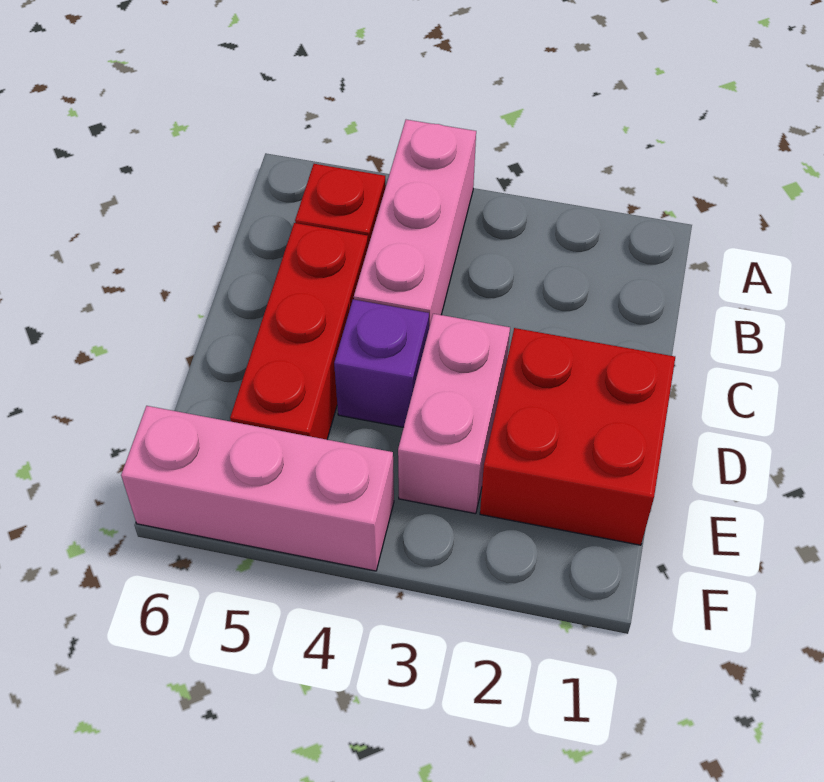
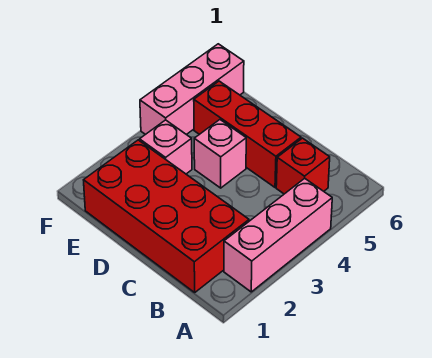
pink 1x3 brick [354,120,476,327] -> pink 1x3 brick turned to [224,178,332,292]
red 2x2 brick [480,328,675,545] -> red 2x4 brick [84,140,249,292]
pink 1x2 brick [398,314,510,514] -> pink 1x1 brick [140,120,192,174]
purple 1x1 brick [334,299,429,427] -> pink 1x1 brick [194,120,246,188]

